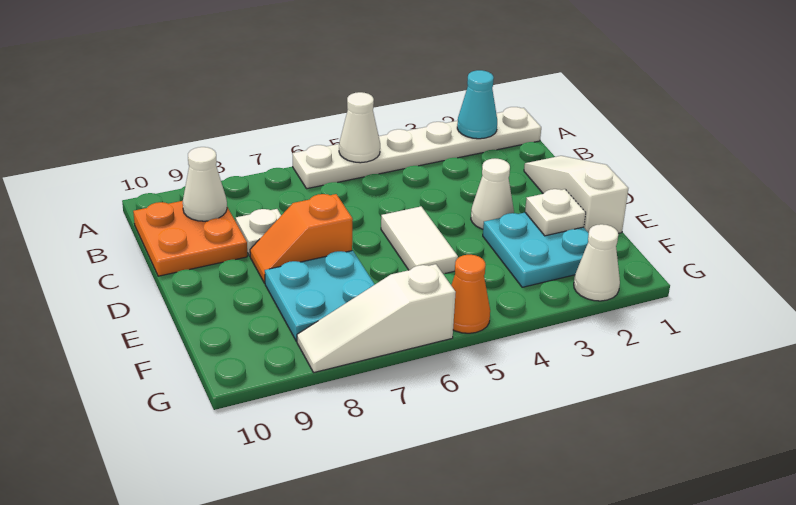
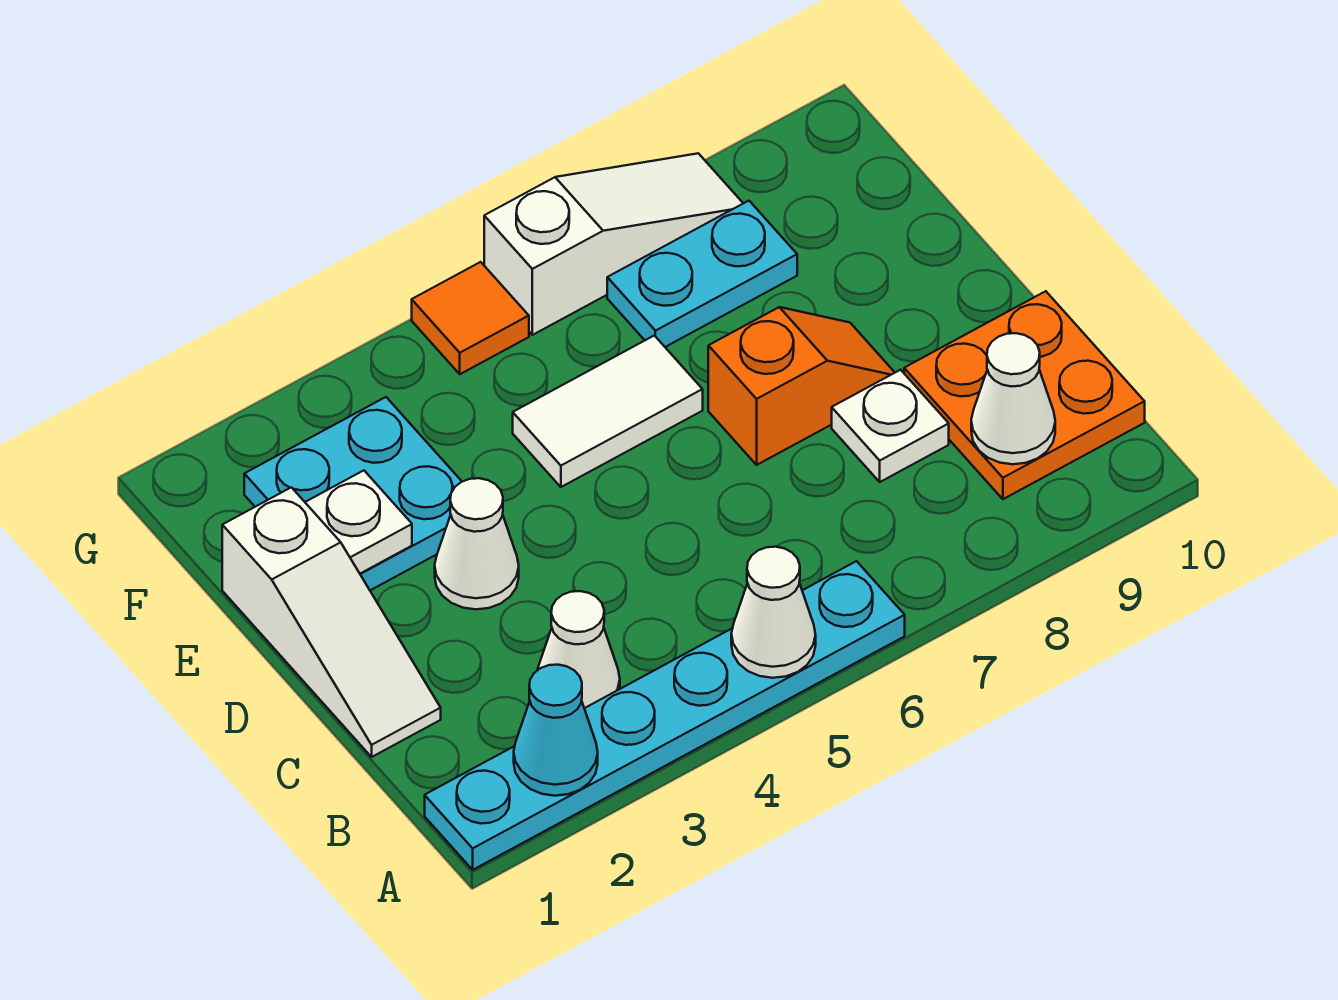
white 1x6 plate [292,107,541,189] -> cyan 1x6 plate [425,561,905,870]
white 1x2 tile [381,206,458,274] -> white 1x2 tile turned to [513,336,703,487]
cyan 2x2 plate [265,251,375,341] -> cyan 1x2 plate [607,201,797,347]
white 1x1 cone [574,224,620,301] -> white 1x1 cone moved to [538,591,620,708]
orange 1x1 cone [451,255,490,333] -> orange 1x1 tile [412,262,529,374]

